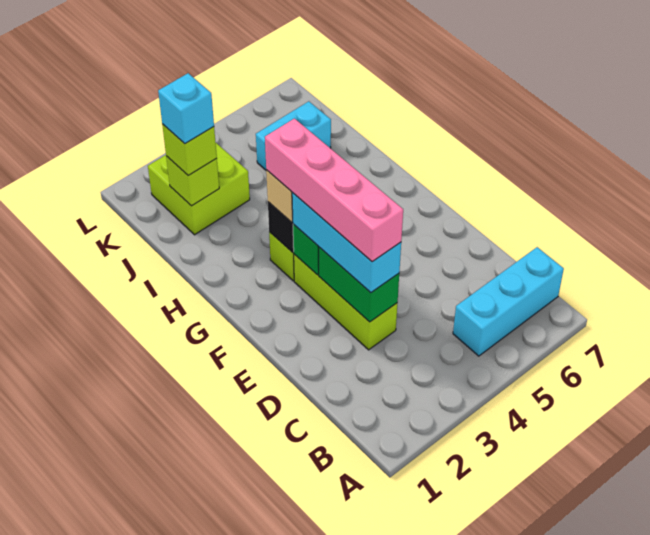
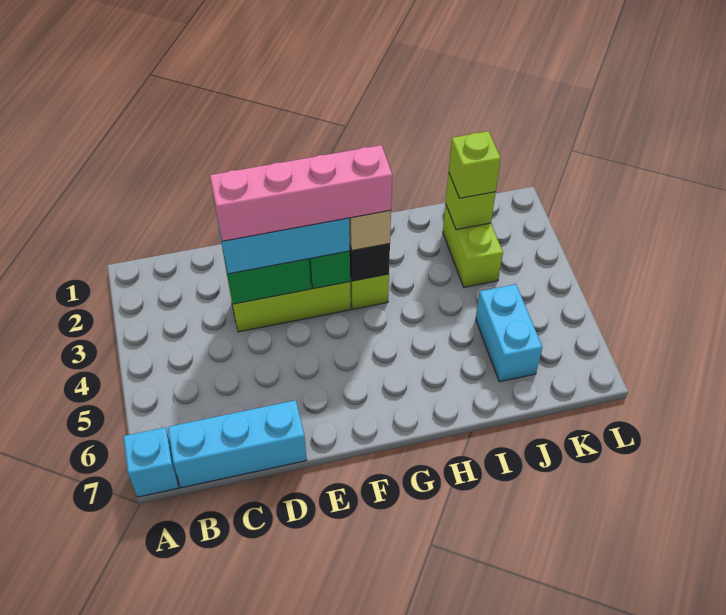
cyan 1x3 brick [453,247,564,356] -> cyan 1x3 brick turned to [168,400,307,488]
lime 2x2 brick [148,143,250,235] -> lime 1x2 brick [443,204,503,287]
cyan 1x1 brick [158,73,214,144] -> cyan 1x1 brick moved to [123,427,179,497]

